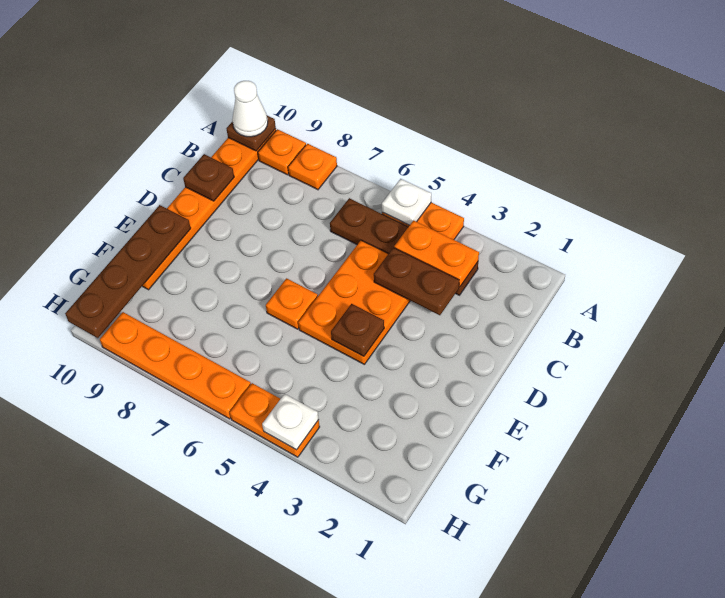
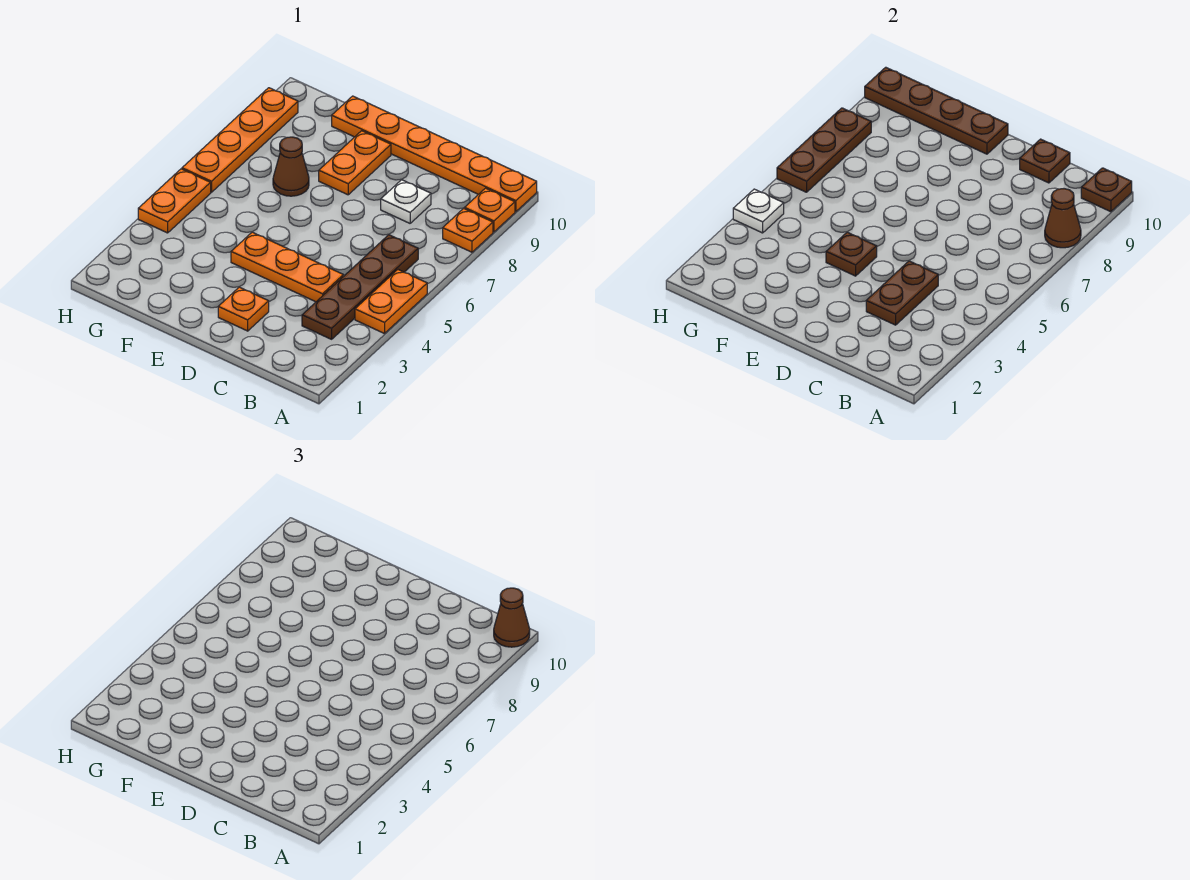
white 1x1 plate [382,179,431,225] -> white 1x1 plate moved to [381,180,431,223]
none -> brown 1x1 cone [1045,189,1081,248]
white 1x1 cone [232,81,268,137] -> brown 1x1 cone [494,588,530,647]
orange 1x2 plate [394,220,479,287] -> orange 1x2 plate moved to [319,131,391,195]
orange 2x3 plate [298,240,410,364] -> orange 1x3 plate [231,232,343,302]
orange 1x1 plate [266,278,318,329] -> orange 1x1 plate moved to [218,287,269,331]
none -> brown 1x1 cone [273,137,309,196]
none -> brown 1x3 plate [777,108,871,192]

